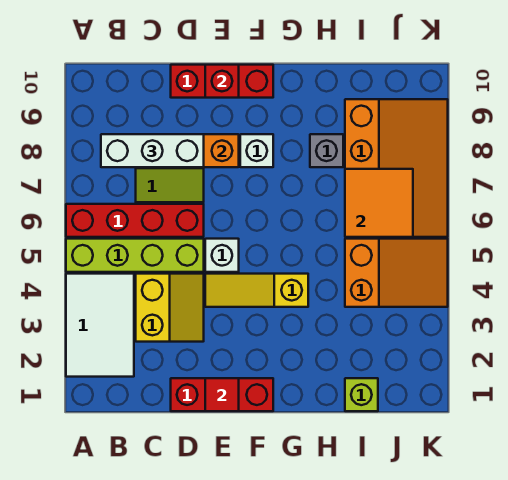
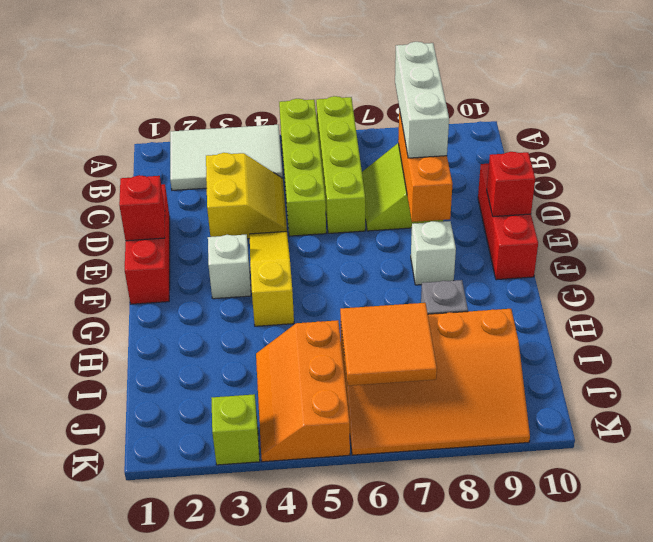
red 1x4 brick [66,204,204,237] -> lime 1x4 brick [316,96,365,234]
yellow 2x2 slope [136,274,204,342] -> yellow 2x2 slope turned to [206,153,287,239]
red 1x1 tile [205,378,239,411] -> red 1x1 brick [119,175,165,241]
white 1x1 brick [205,239,239,272] -> white 1x1 brick moved to [208,235,251,299]
lime 1x1 brick [345,378,378,411] -> lime 1x1 brick moved to [212,394,260,465]
orange 2x3 slope [345,239,448,307] -> orange 2x3 slope turned to [256,320,350,462]

